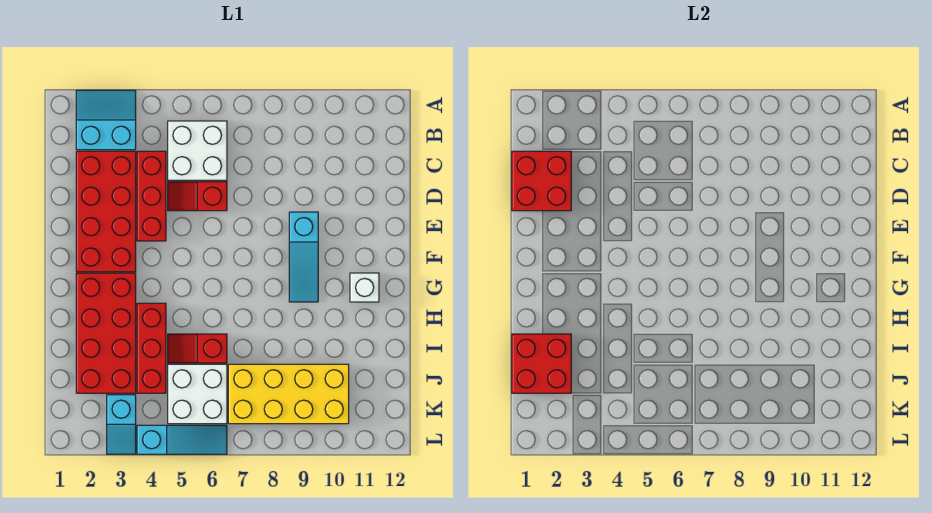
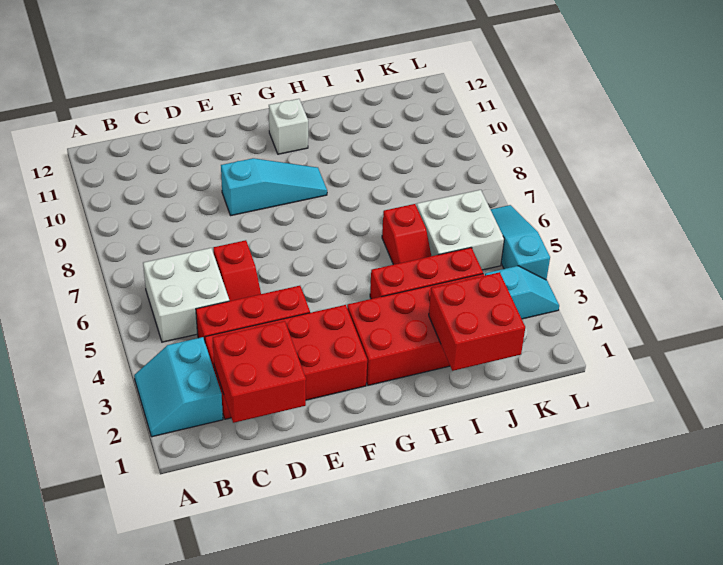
yellow 2x4 brick [228,364,349,424] -> none

